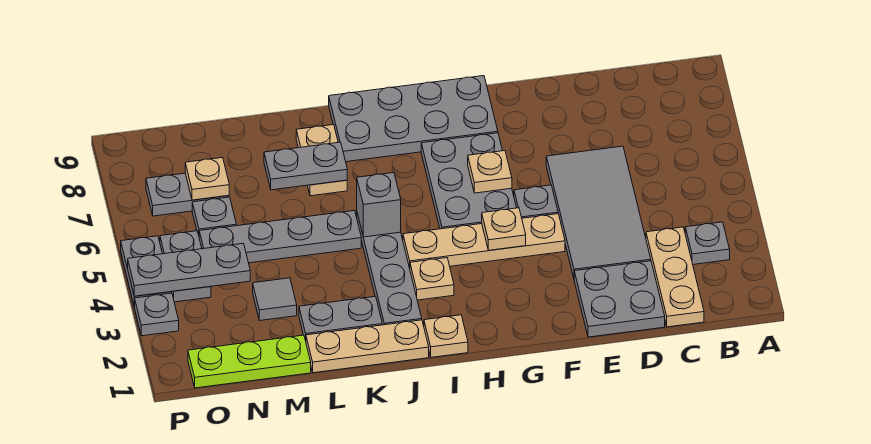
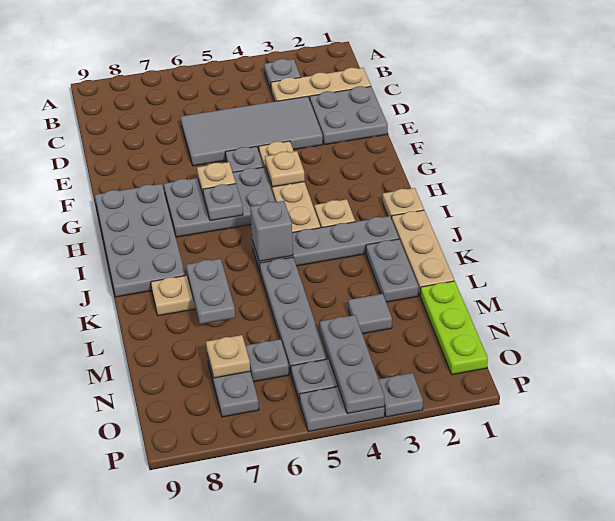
none -> grey 1x1 plate [203,184,243,221]

